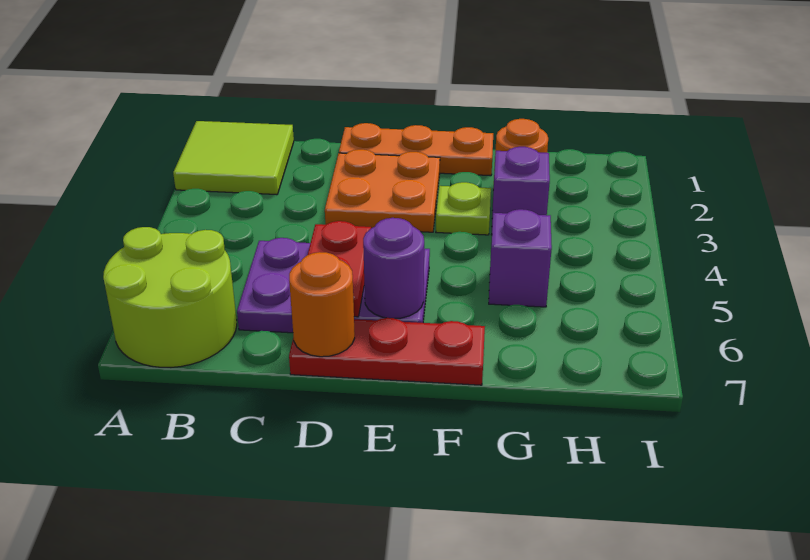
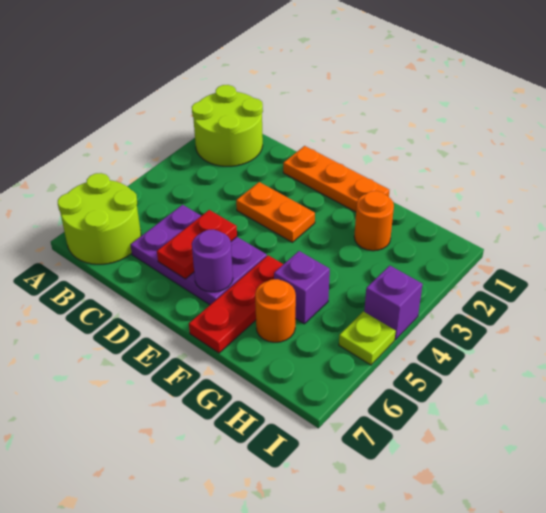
lime 2x2 tile [173,121,294,195] -> lime 2x2 round brick [192,85,263,166]
orange 2x2 plate [325,149,440,232] -> orange 1x2 plate [236,182,315,242]
red 1x3 plate [289,318,485,385] -> red 1x3 plate turned to [189,255,283,353]
orange 1x1 round brick [289,252,355,357] -> orange 1x1 round brick moved to [255,279,296,342]
lime 1x1 plate [436,182,491,235] -> lime 1x1 plate moved to [339,312,396,365]
purple 1x1 brick [491,147,550,235] -> purple 1x1 brick moved to [364,265,423,340]

